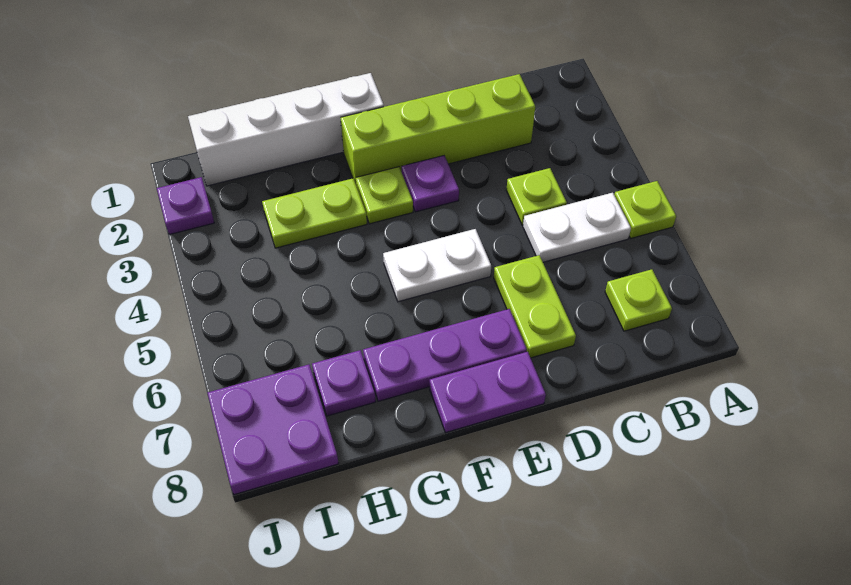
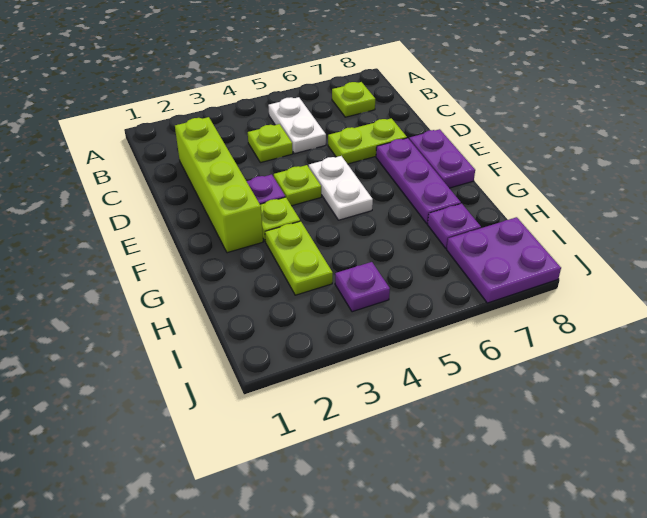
lime 1x1 plate [614,181,676,238] -> lime 1x1 plate moved to [274,165,321,206]
white 1x4 brick [188,73,384,186] -> none
purple 1x1 plate [157,177,214,235] -> purple 1x1 plate moved to [335,262,390,312]

